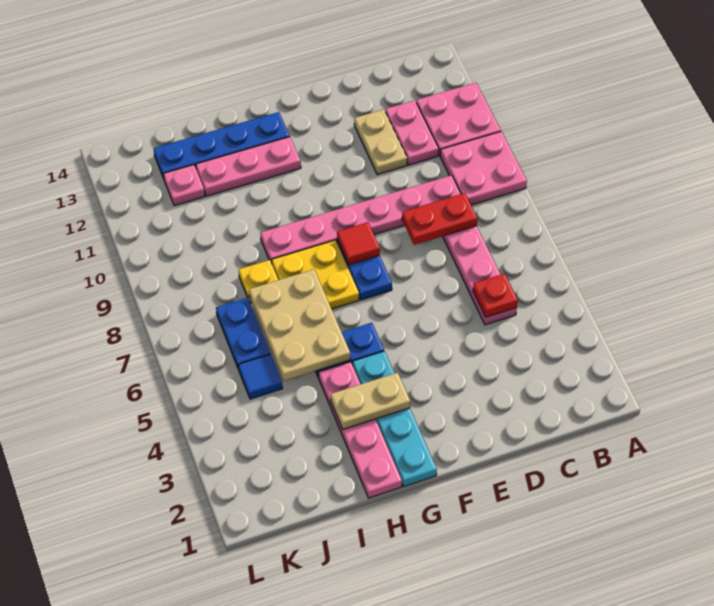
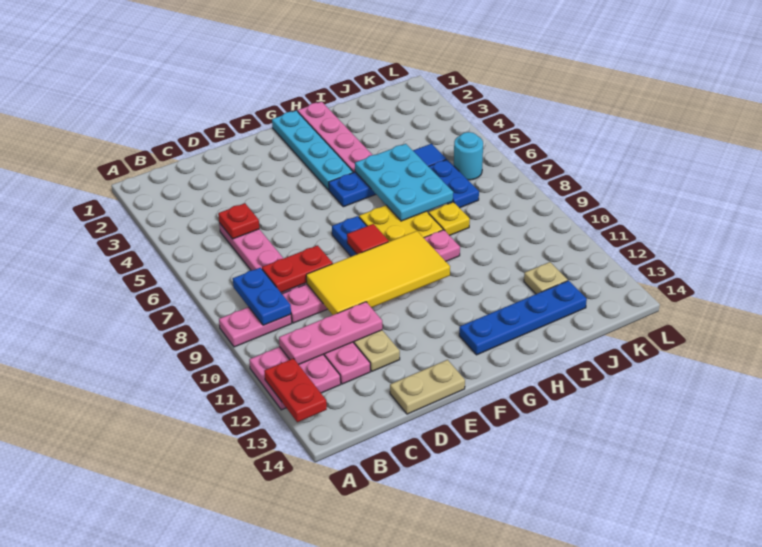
pink 2x2 plate [440,132,527,205] -> pink 1x2 plate [219,307,292,347]
none -> red 1x2 plate [264,358,327,422]
none -> blue 1x2 plate [233,268,291,325]
none -> yellow 2x4 tile [306,231,450,315]
tan 1x2 plate [331,373,410,429] -> tan 1x2 plate moved to [390,360,465,414]
pink 1x3 plate [196,137,301,196] -> pink 1x3 plate moved to [279,302,382,365]
tan 2x3 plate [249,269,350,381] -> cyan 2x3 plate [355,144,453,221]
pink 1x1 plate [164,165,205,206] -> tan 1x1 plate [524,262,568,294]
none -> cyan 1x1 round brick [454,132,483,180]

